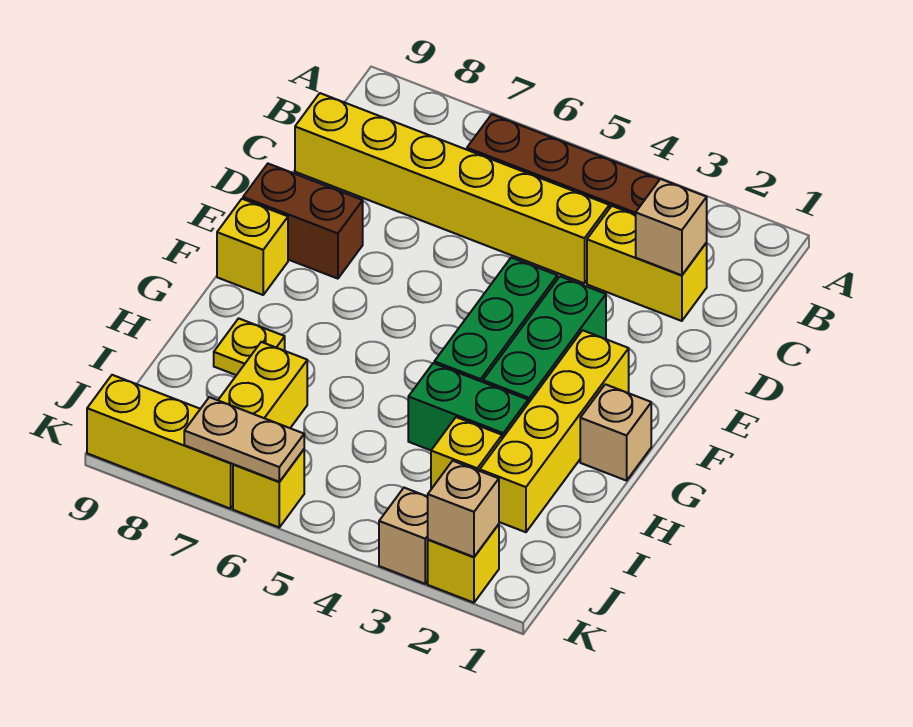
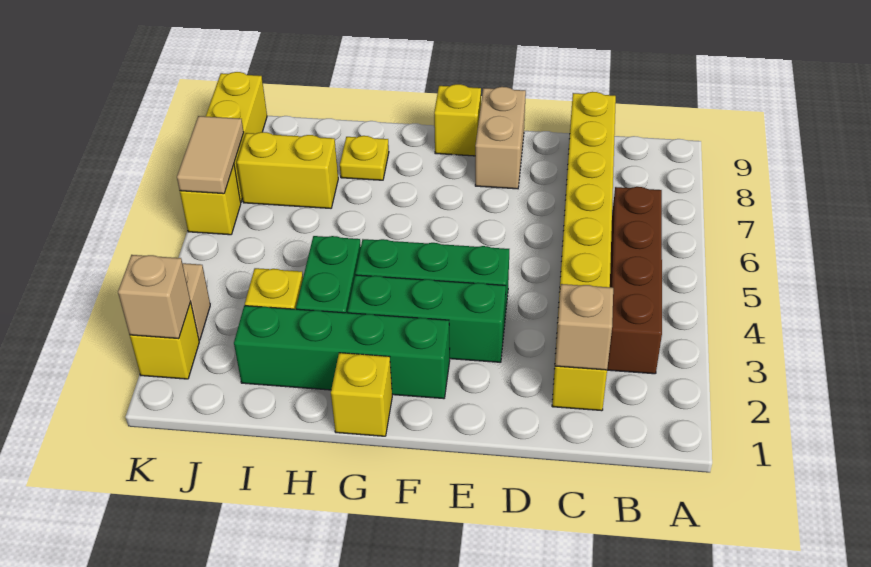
brown 1x2 brick [243,164,363,279] -> tan 1x2 brick [475,87,526,189]
yellow 1x4 brick [480,330,629,532] -> green 1x4 brick [234,306,450,399]
tan 1x1 brick [580,384,651,481] -> yellow 1x1 brick [331,353,392,436]
tan 1x2 plate [184,397,304,482] -> tan 1x2 tile [177,116,244,194]

